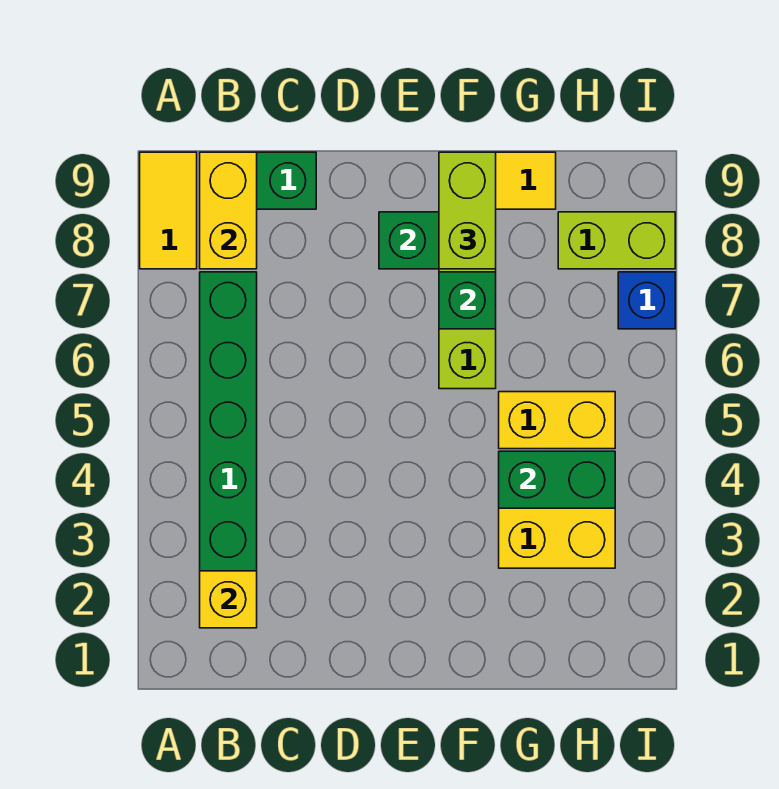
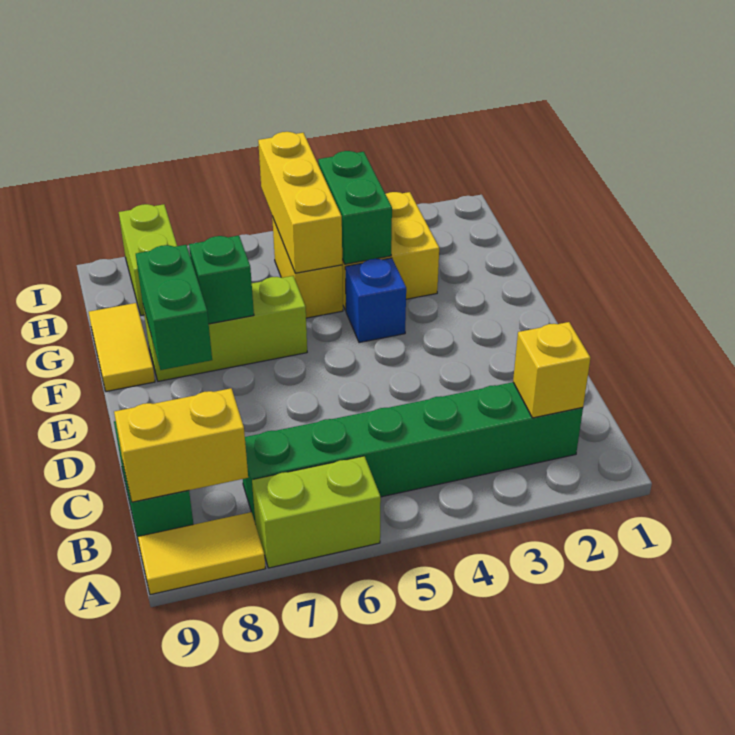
lime 1x2 brick [439,152,496,269] -> lime 1x2 brick moved to [252,456,381,568]
none -> yellow 1x3 brick [258,132,342,273]
blue 1x1 brick [618,272,675,329] -> blue 1x1 brick moved to [345,258,406,343]

